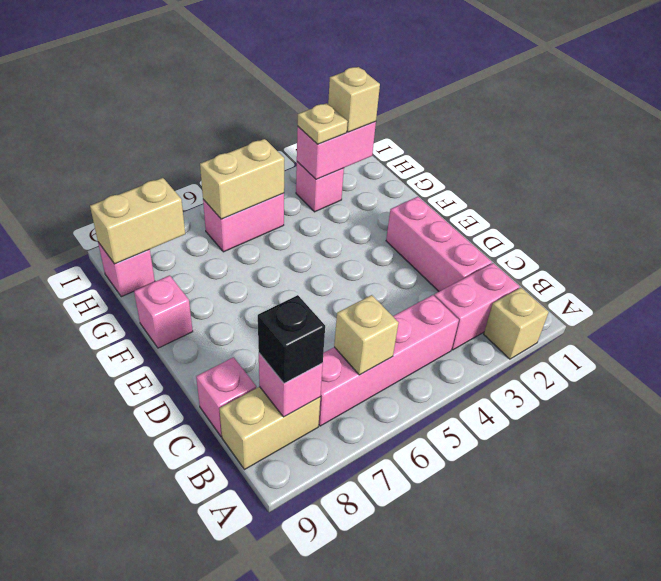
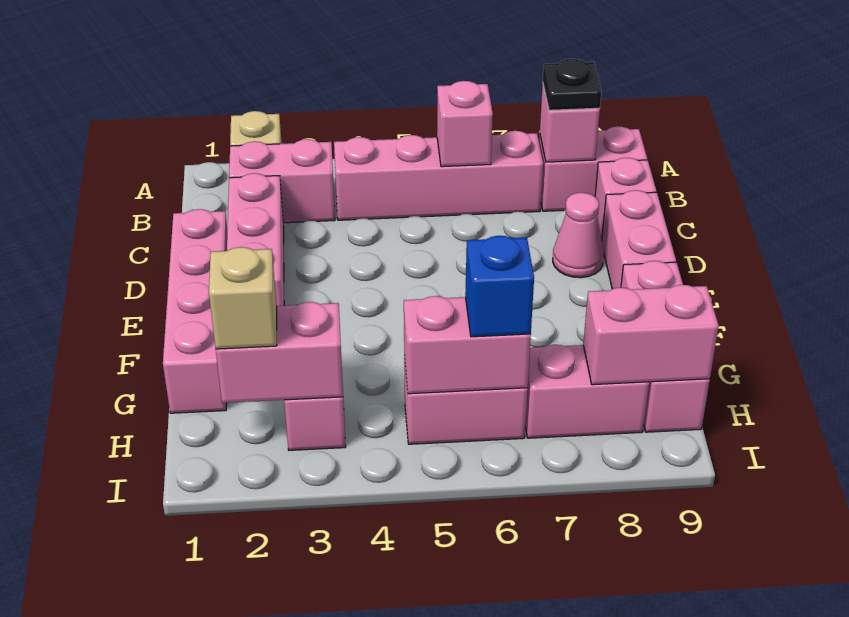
tan 1x1 brick [334,295,398,375] -> pink 1x1 brick [437,81,493,167]
tan 1x2 brick [219,387,320,470] -> pink 1x2 brick [539,126,647,211]
black 1x1 brick [258,295,325,383] -> black 1x1 plate [543,59,601,110]
none -> pink 1x4 brick [163,209,227,413]
none -> pink 1x1 cone [553,193,604,278]
none -> pink 1x2 brick [602,190,676,289]
tan 1x1 plate [298,103,348,144] -> none
tan 1x2 brick [200,139,284,219] -> pink 1x2 brick [404,296,531,394]
none -> blue 1x1 brick [465,236,534,337]
none -> pink 1x2 brick [525,345,649,438]
tan 1x2 brick [90,178,185,264] -> pink 1x2 brick [583,285,719,385]

